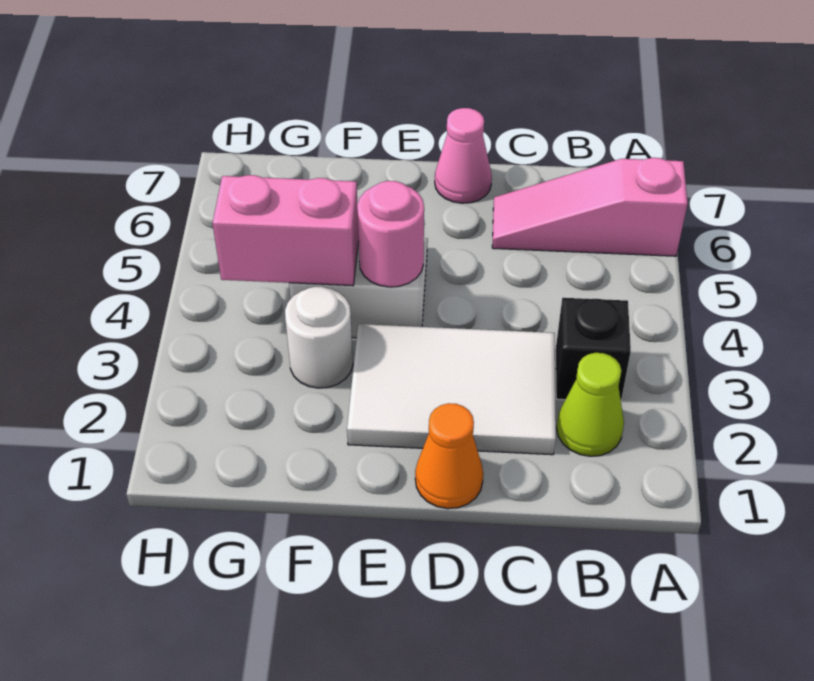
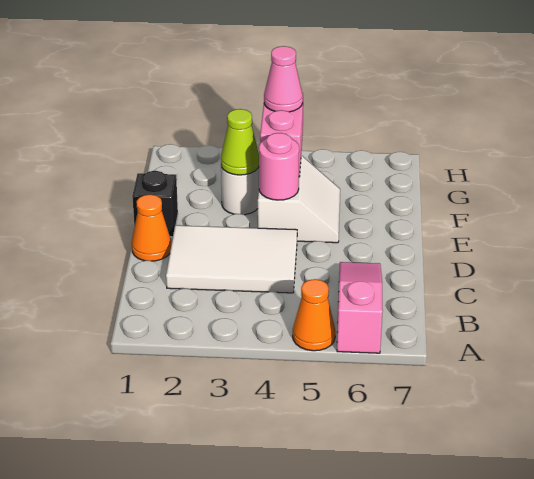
none -> orange 1x1 cone [293,279,335,351]
lime 1x1 cone [557,353,624,456] -> lime 1x1 cone moved to [221,109,259,175]
black 1x1 brick [556,298,631,400] -> black 1x1 brick moved to [132,171,178,237]
white 2x3 tile [347,324,556,455] -> white 2x3 tile turned to [166,225,297,293]
pink 1x1 cone [435,108,492,203] -> pink 1x1 cone moved to [264,46,303,112]

